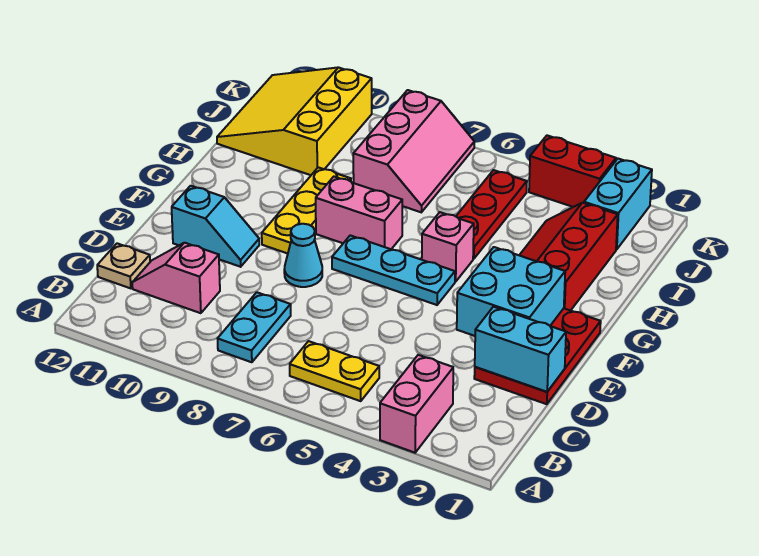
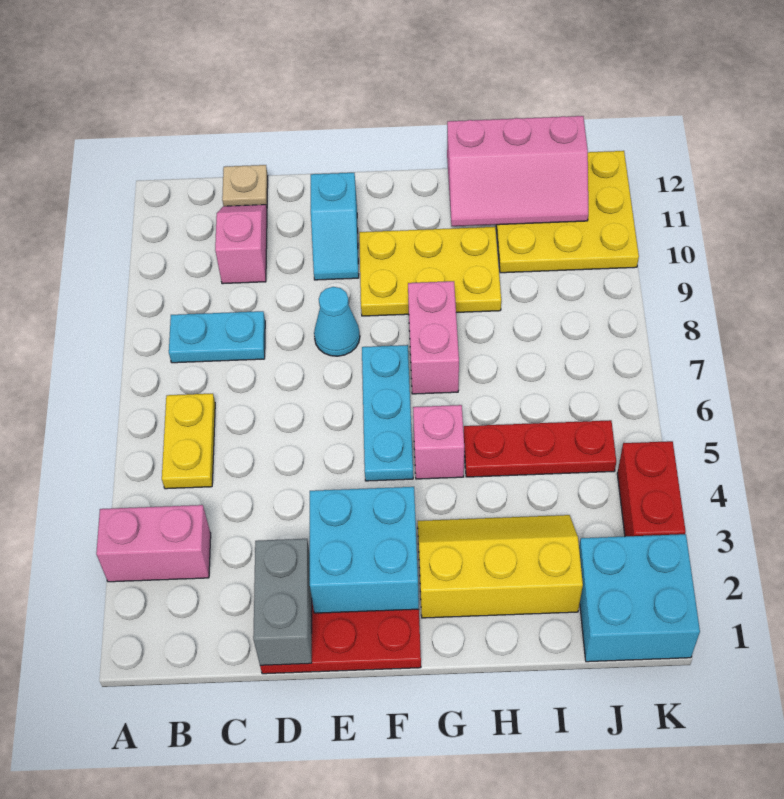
cyan 1x2 brick [475,307,566,392] -> grey 1x2 brick [253,539,312,665]
yellow 1x3 plate [262,167,351,254] -> yellow 2x3 plate [359,227,501,316]
red 2x3 slope [519,203,618,311] -> yellow 2x3 slope [418,515,583,618]
pink 2x3 slope [353,90,474,212] -> pink 2x3 slope moved to [447,116,588,226]
yellow 3x3 slope [217,67,372,175] -> yellow 3x3 plate [496,151,639,273]
cyan 1x2 brick [584,159,652,250] -> cyan 2x2 brick [579,534,700,662]

